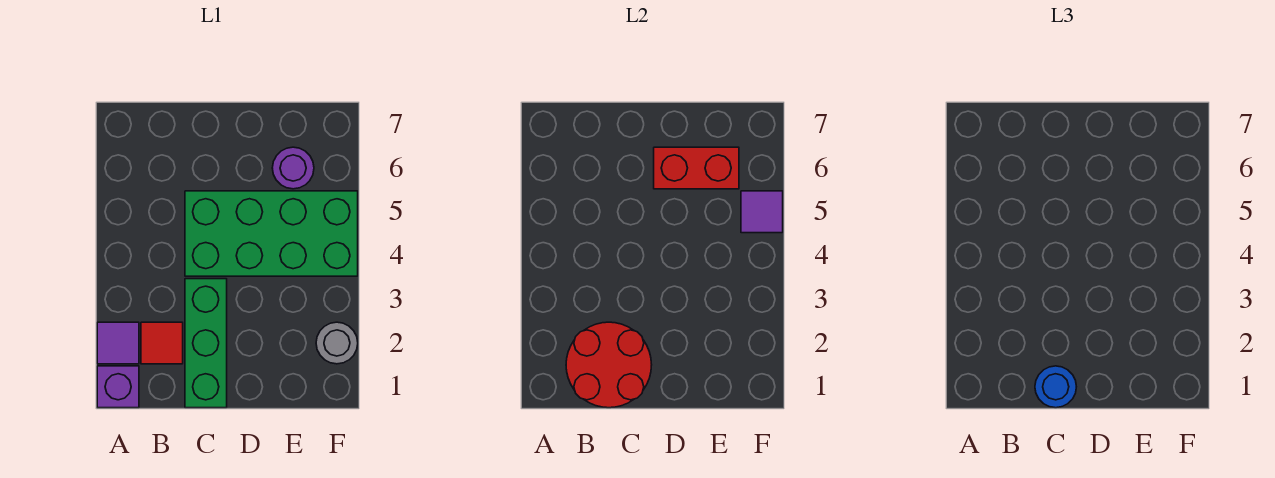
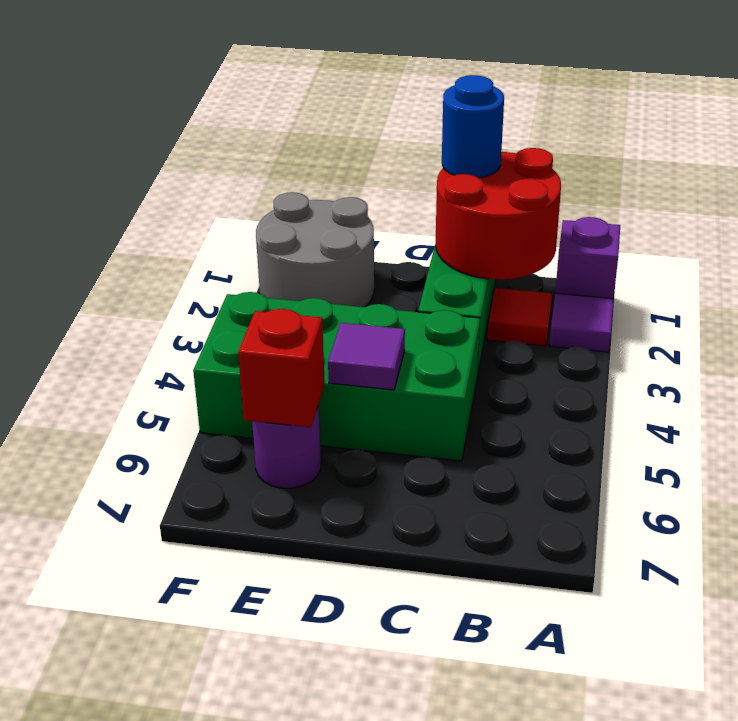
red 1x2 brick [654,147,739,189] -> red 1x1 brick [238,309,325,427]
grey 1x1 round brick [316,322,358,364] -> grey 2x2 round brick [256,192,374,307]
purple 1x1 tile [741,191,783,233] -> purple 1x1 tile moved to [328,323,405,390]

